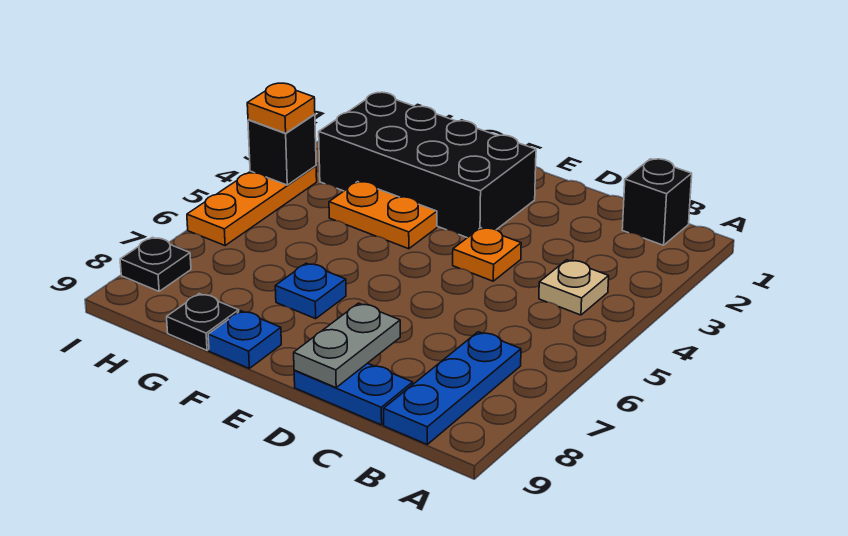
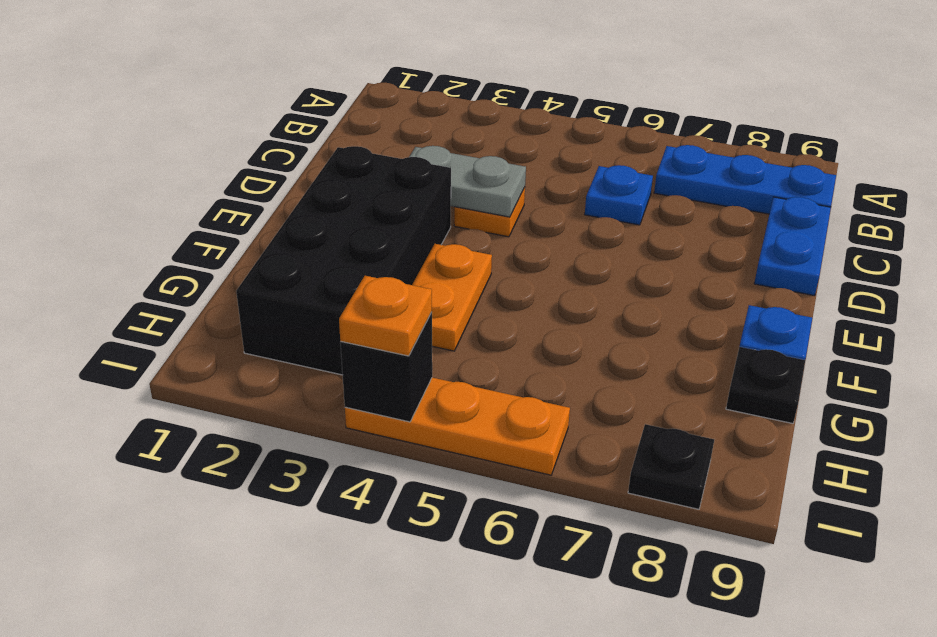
black 1x1 brick [622,159,692,245] -> none
tan 1x1 plate [539,260,609,315] -> none
grey 1x2 plate [294,303,400,387] -> grey 1x2 plate moved to [409,146,526,217]
blue 1x1 plate [275,263,346,319] -> blue 1x1 plate moved to [585,165,653,225]

